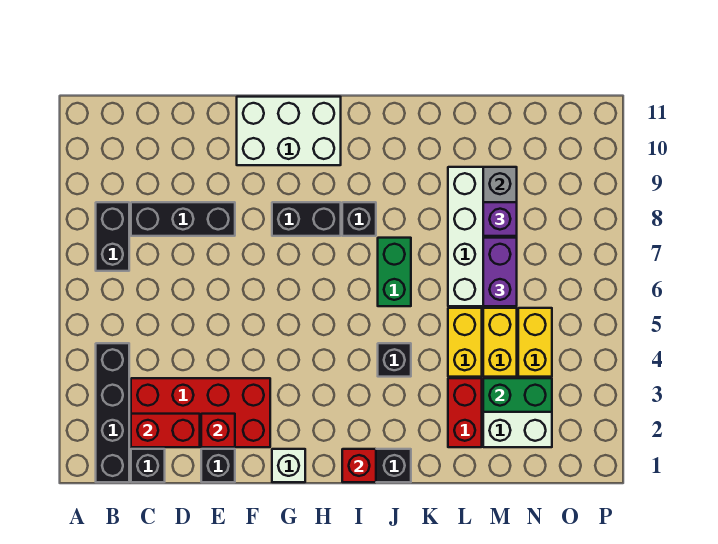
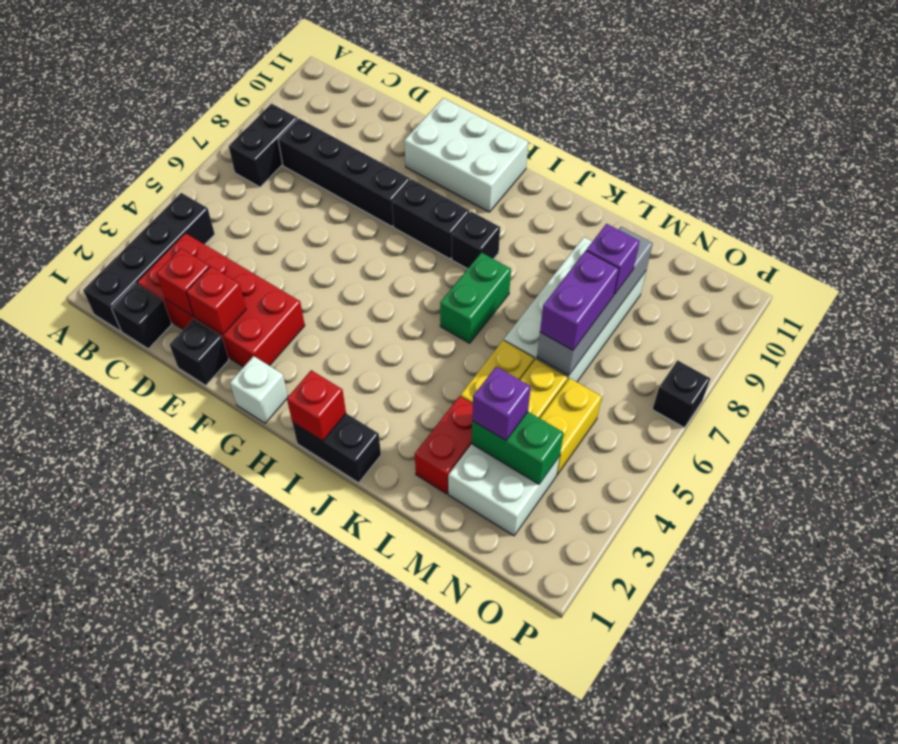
red 1x2 brick [131,414,200,447] -> red 1x1 brick [156,248,210,316]
black 1x3 brick [131,202,235,236] -> black 1x4 brick [278,118,410,227]
black 1x1 brick [378,343,411,377] -> black 1x1 brick moved to [652,360,710,428]
none -> purple 1x1 brick [472,366,531,440]

